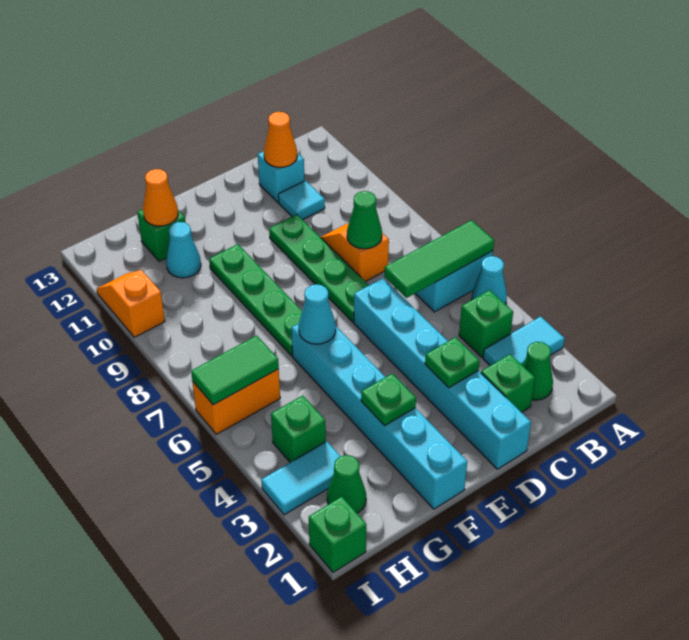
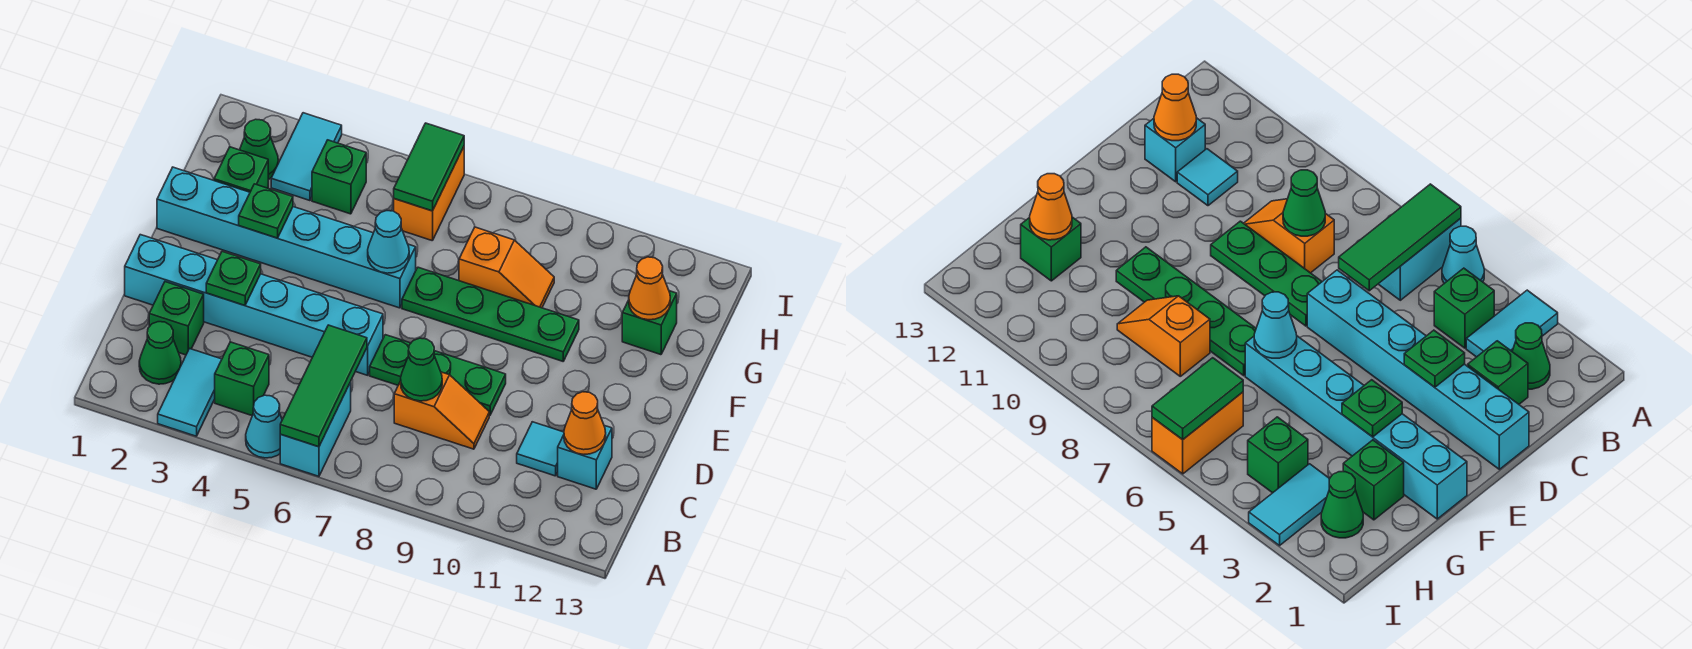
green 1x4 plate [269,214,369,322] -> green 1x3 plate [370,335,506,415]
cyan 1x1 cone [166,222,201,278] -> none
green 1x1 brick [309,497,366,572] -> green 1x1 brick moved to [214,147,268,192]
orange 1x2 slope [97,270,165,337] -> orange 1x2 slope moved to [459,227,554,308]

